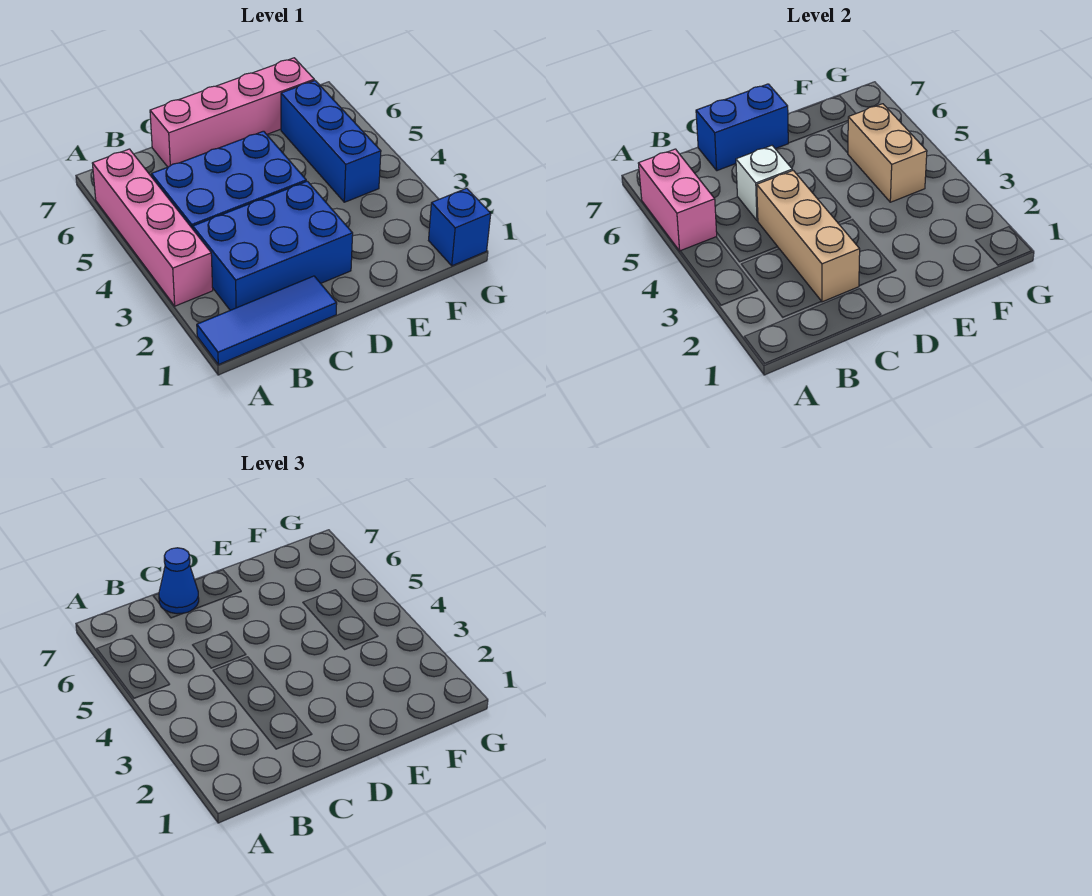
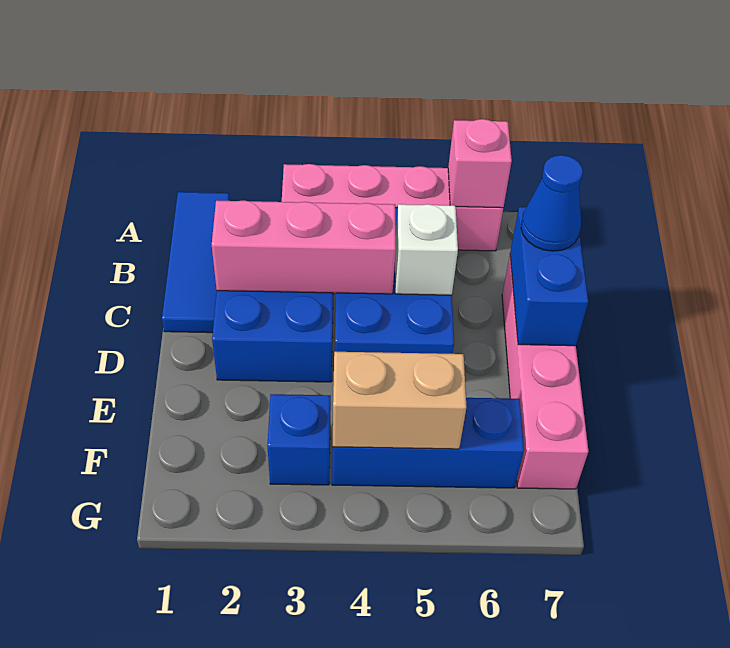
pink 1x2 brick [638,149,717,251] -> pink 1x1 brick [448,119,512,208]
tan 1x3 brick [757,170,860,302] -> pink 1x3 brick [212,200,396,294]
blue 1x1 brick [429,188,491,266] -> blue 1x1 brick moved to [267,394,331,485]

